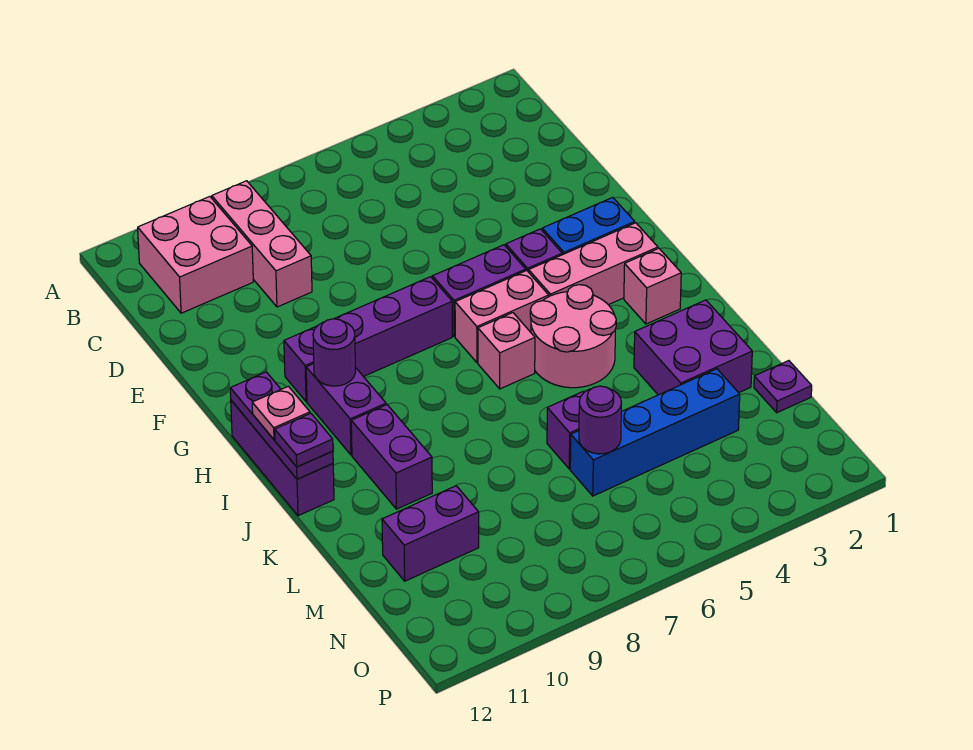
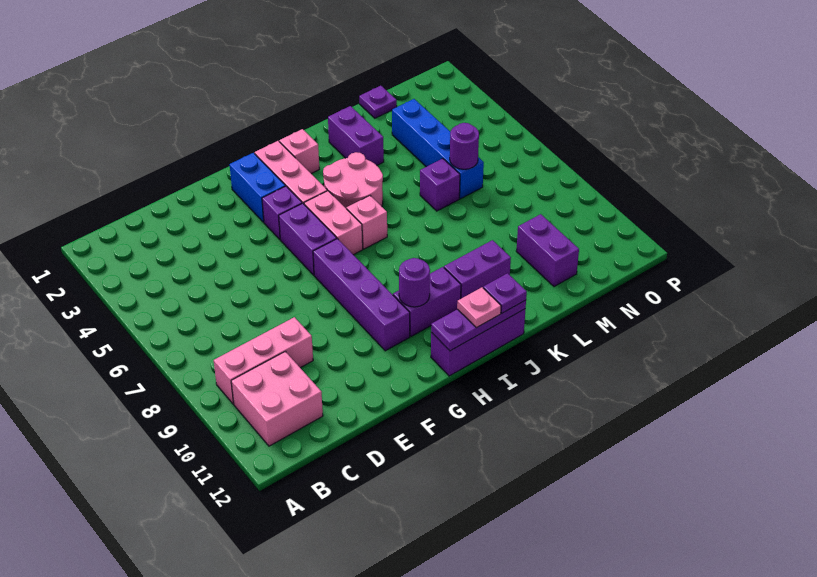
purple 2x2 brick [634,300,752,395] -> purple 1x2 brick [328,106,384,165]

